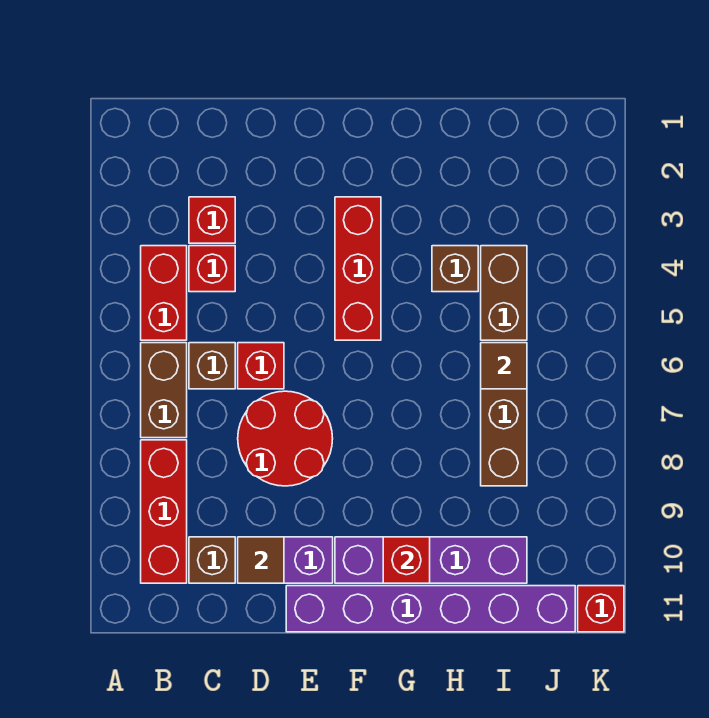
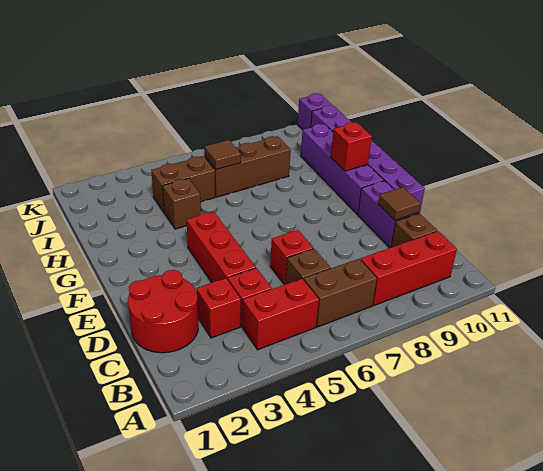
red 2x2 round brick [238,391,333,486] -> red 2x2 round brick moved to [128,270,198,353]
red 1x3 brick [335,197,381,340] -> red 1x3 brick turned to [187,212,256,283]
red 1x1 brick [578,586,624,632] -> purple 1x1 brick [297,93,332,130]

